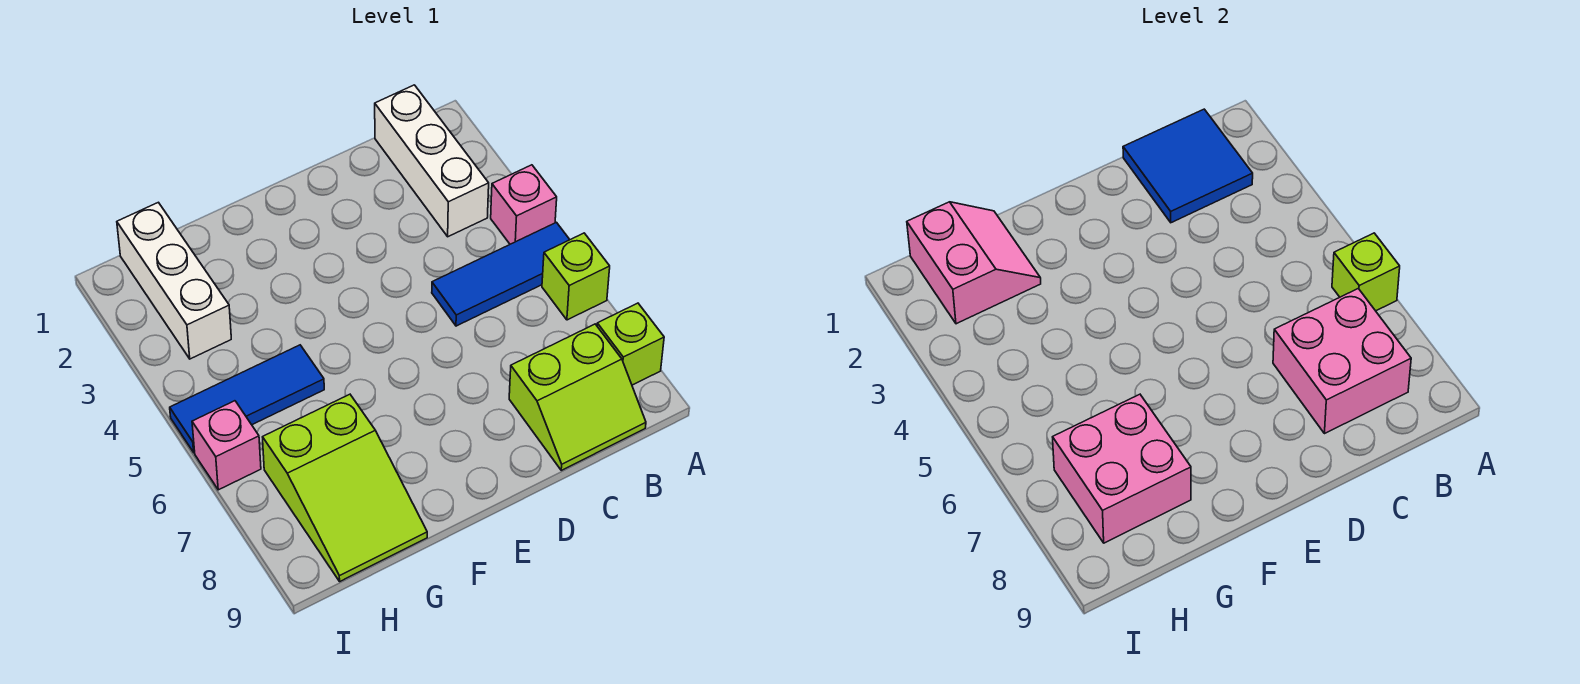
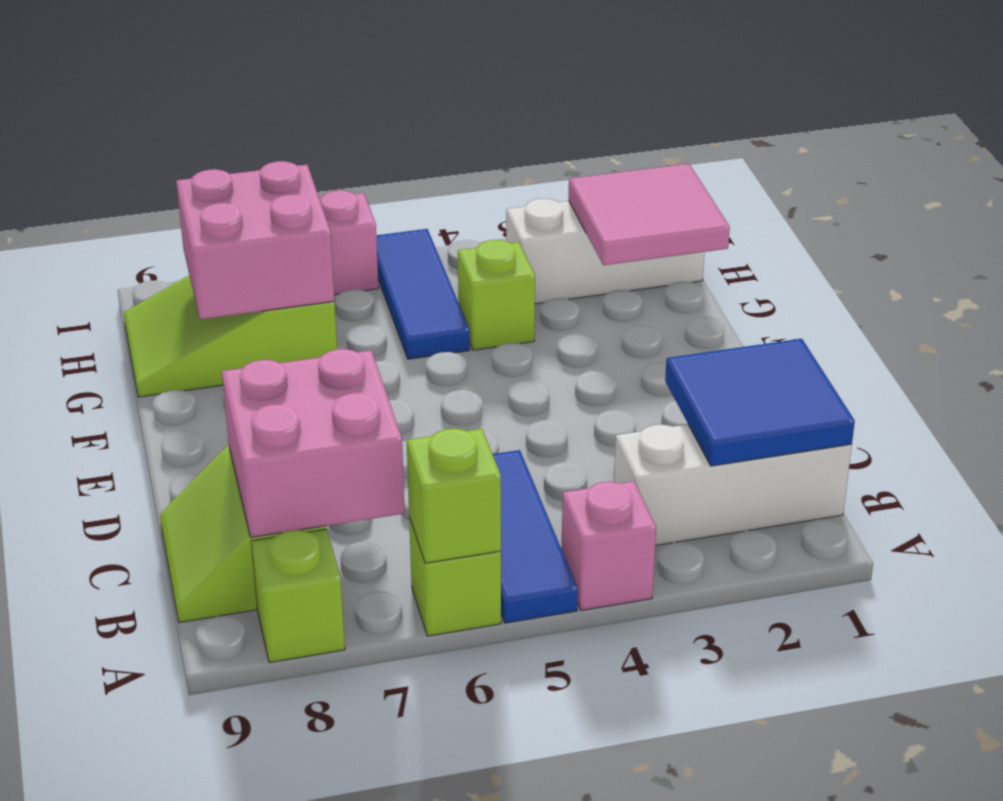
pink 2x2 slope [907,202,1041,324] -> pink 2x2 tile [568,164,730,265]
none -> lime 1x1 brick [458,240,535,350]

